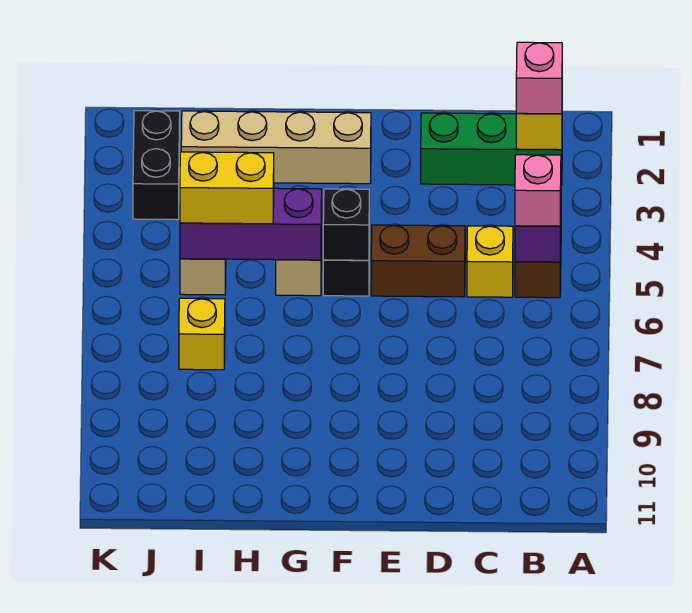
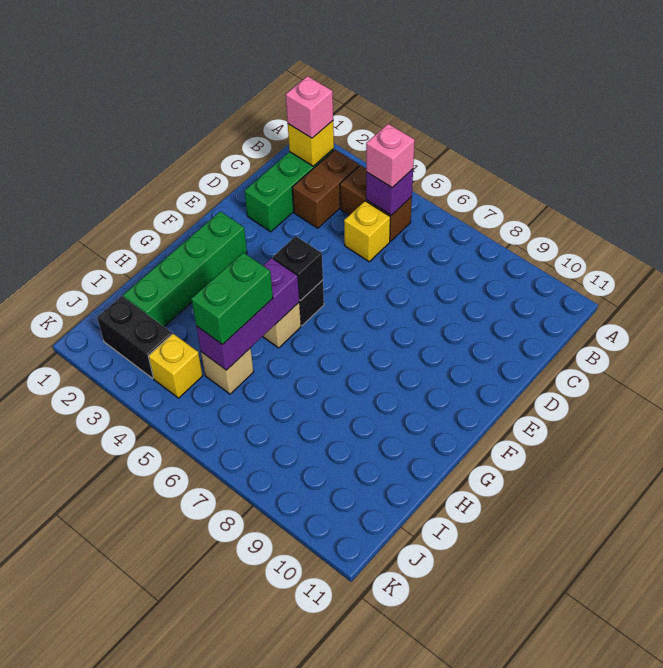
brown 1x2 brick [371,225,465,297] -> brown 1x2 brick moved to [292,150,359,228]
tan 1x4 brick [181,111,371,184] -> green 1x4 brick [123,211,247,327]
yellow 1x2 brick [180,152,274,224] -> green 1x2 brick [191,252,273,345]
yellow 1x1 brick [179,298,225,370] -> yellow 1x1 brick moved to [148,334,203,398]

